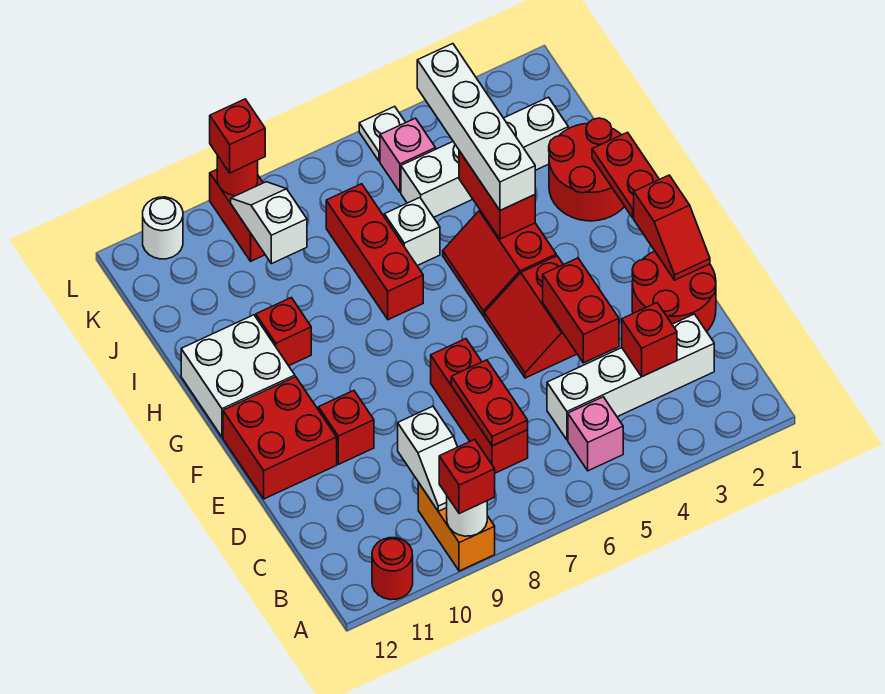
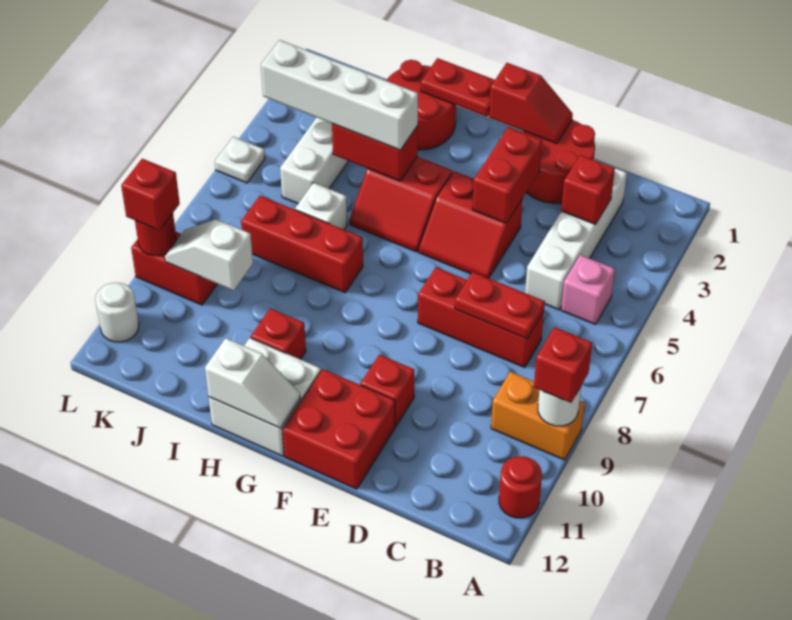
white 1x2 slope [398,406,457,511] -> white 1x2 slope moved to [205,338,300,428]
red 1x2 brick [543,258,619,363] -> red 1x2 brick turned to [472,127,542,223]
pink 1x1 brick [380,118,436,192] -> none

